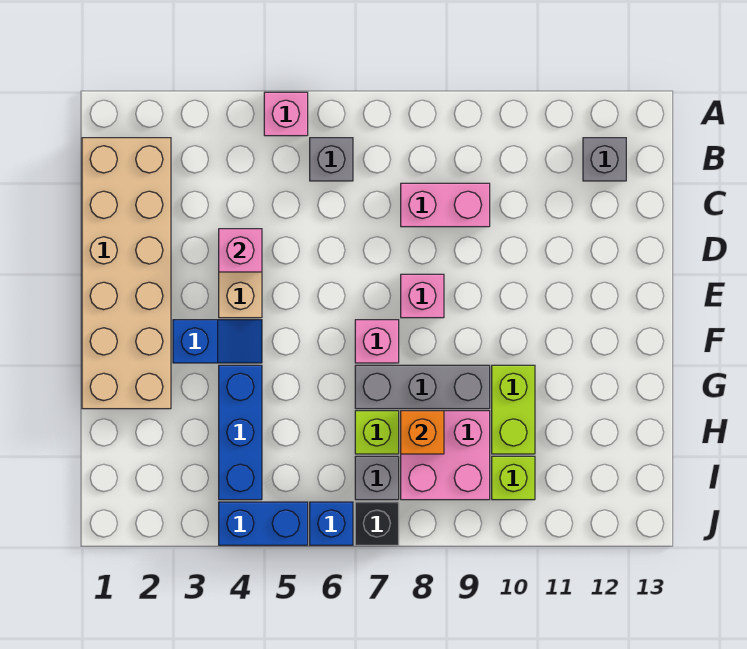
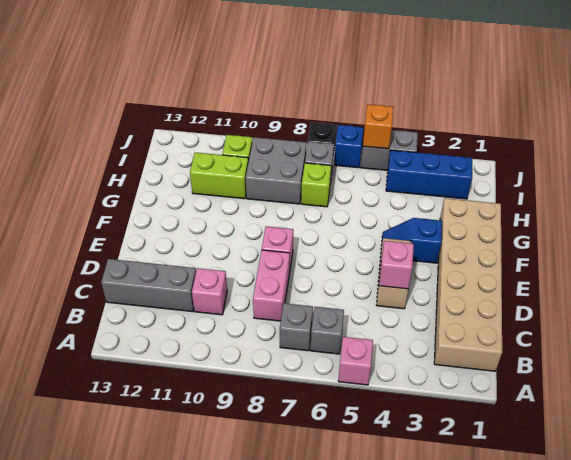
grey 1x1 brick [583,138,626,181] -> grey 1x1 brick moved to [280,303,313,351]
pink 1x2 brick [401,183,490,227] -> pink 1x2 brick turned to [253,250,290,321]
pink 1x1 brick [355,320,399,363] -> pink 1x1 brick moved to [192,268,227,315]
blue 1x3 brick [219,365,262,500] -> blue 1x3 brick turned to [386,150,472,199]
grey 1x3 brick [355,365,490,409] -> grey 1x3 brick moved to [101,259,196,312]
lime 1x2 brick [492,365,535,454] -> lime 1x2 brick turned to [190,152,248,199]
pink 2x2 brick [401,411,490,500] -> grey 2x2 brick [246,137,307,204]
orange 1x1 brick [401,411,444,454] -> orange 1x1 brick moved to [363,104,394,149]
blue 1x2 brick [219,502,308,545] -> grey 1x2 brick [361,130,418,170]

